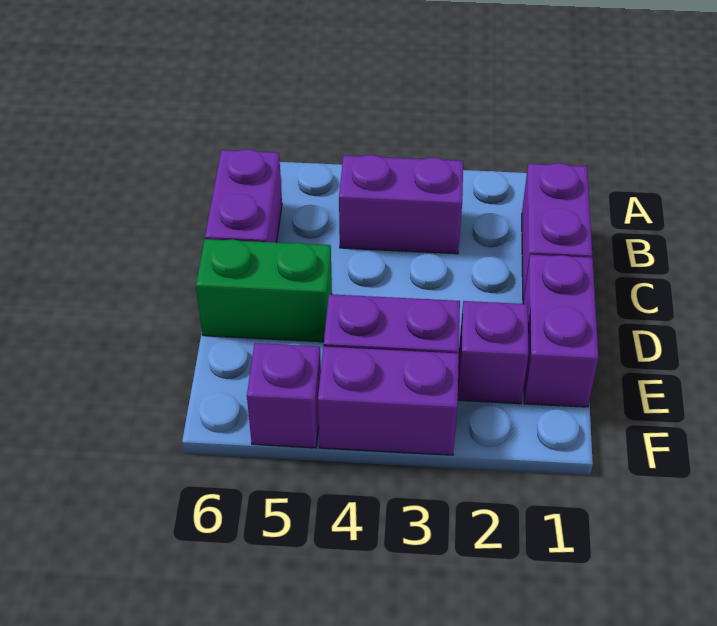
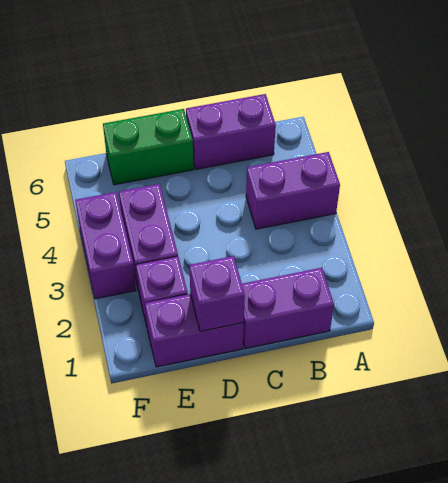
purple 1x2 brick [339,155,463,254] -> purple 1x2 brick turned to [246,152,340,229]
green 1x2 brick [196,239,332,342] -> green 1x2 brick turned to [103,109,193,185]
purple 1x1 brick [247,343,321,448] -> purple 1x1 brick moved to [189,256,245,331]

